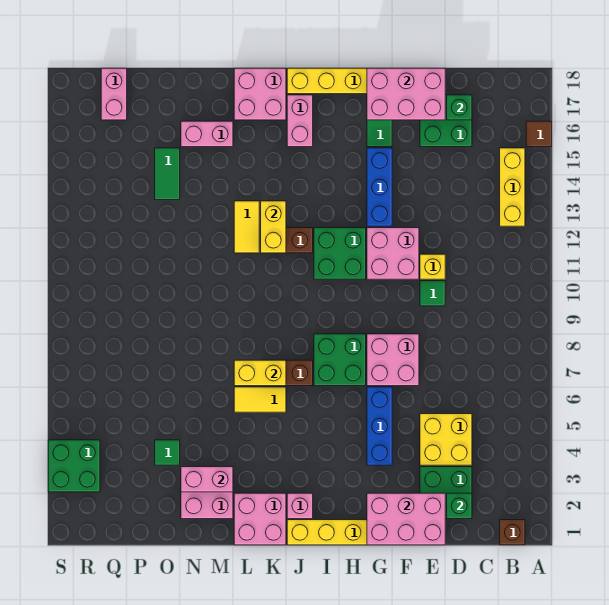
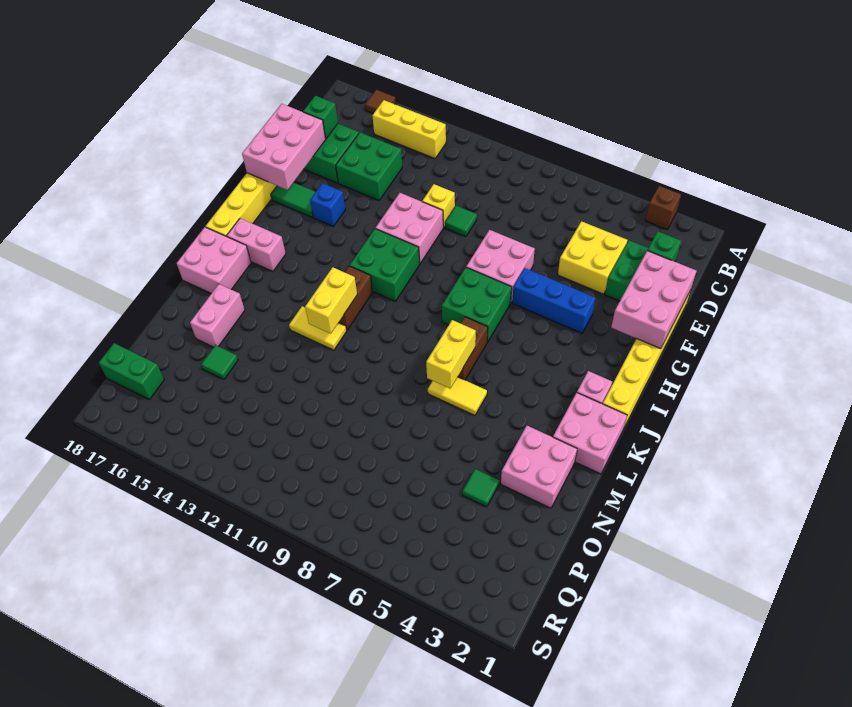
brown 1x1 brick [500,520,525,545] -> brown 1x1 brick moved to [645,186,681,229]
blue 1x3 brick [367,148,392,226] -> blue 1x1 brick [310,183,345,226]
yellow 1x2 tile [234,387,286,412] -> yellow 1x2 tile turned to [428,377,487,415]
yellow 1x2 brick [261,201,286,253] -> yellow 1x2 brick turned to [305,267,357,334]
pink 1x2 brick [181,467,233,492] -> none
green 1x2 tile [155,148,180,200] -> green 1x1 tile [201,345,238,379]
pink 1x2 brick [101,68,127,120] -> green 1x2 brick [99,343,164,399]
green 2x2 brick [48,440,100,492] -> green 2x2 brick moved to [336,133,402,200]

